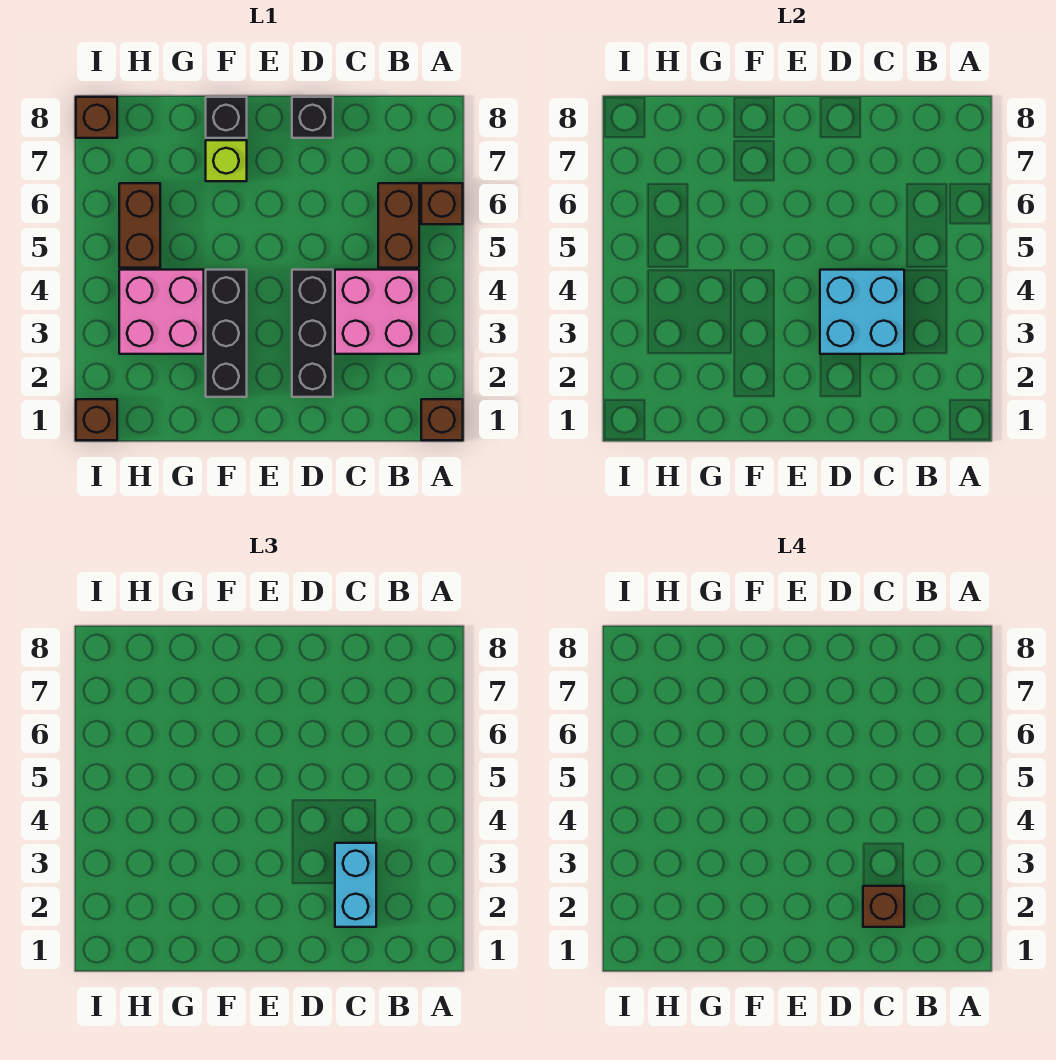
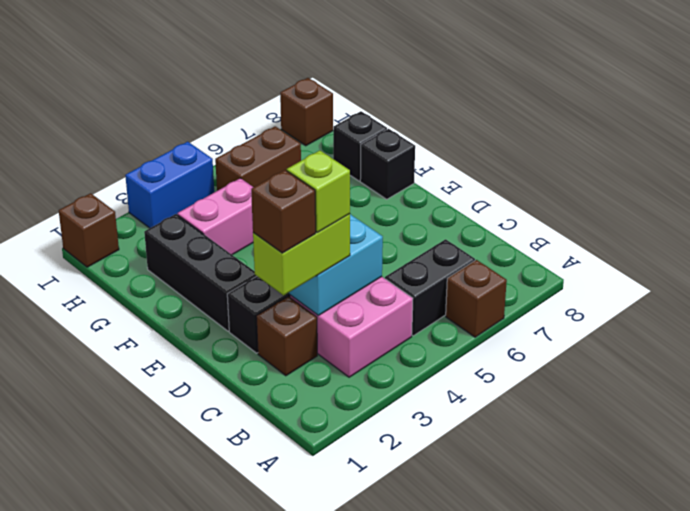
brown 1x1 brick [421,399,463,440] -> brown 1x1 brick moved to [256,296,317,376]
brown 1x2 brick [378,183,419,268] -> black 1x2 brick [385,239,475,336]
cyan 1x2 brick [335,843,376,927] -> lime 1x2 brick [253,214,350,295]
black 1x1 brick [292,97,333,138] -> black 1x1 brick moved to [333,111,387,181]
black 1x3 brick [206,270,247,397] -> black 1x3 brick turned to [144,214,256,331]
lime 1x1 brick [206,140,247,181] -> lime 1x1 brick moved to [287,150,350,232]
pink 2x2 brick [119,270,204,354] -> pink 1x2 brick [178,178,253,255]
none -> blue 1x2 brick [125,142,214,228]

